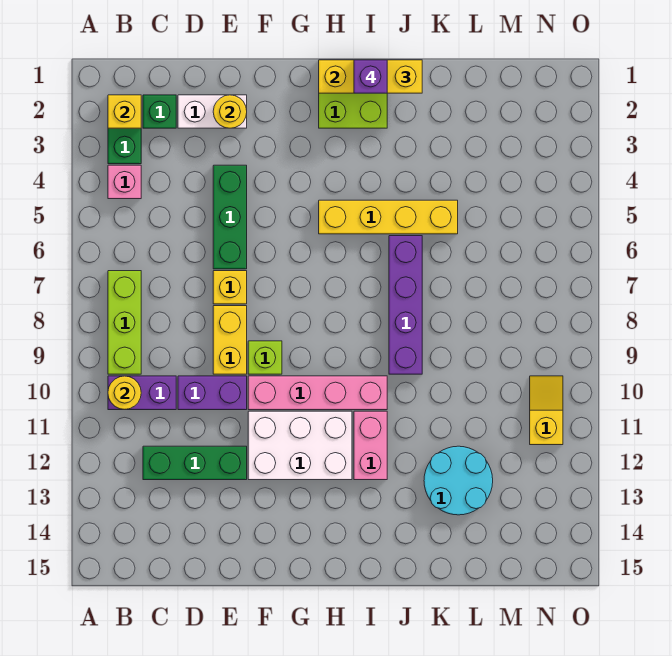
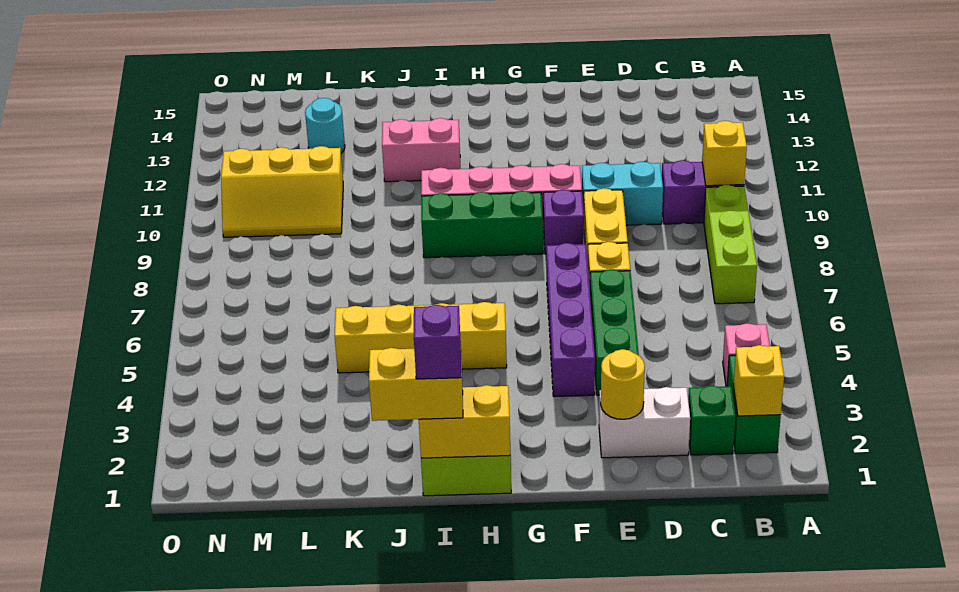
yellow 1x1 round brick [108,376,141,410] -> yellow 1x1 brick [702,121,747,186]
green 1x3 brick [143,446,247,480] -> green 1x3 brick moved to [421,191,543,258]
purple 1x2 brick [178,376,247,410] -> cyan 1x2 brick [582,162,663,225]
lime 1x1 brick [248,341,282,374] -> purple 1x1 brick [543,190,584,254]
white 2x3 brick [248,411,352,480] -> none
pink 1x2 brick [354,411,387,480] -> pink 1x2 brick turned to [382,118,460,182]
purple 1x4 brick [389,236,422,374] -> purple 1x4 brick moved to [546,243,595,397]
cyan 2x2 round brick [424,446,493,515] -> cyan 1x1 round brick [305,98,345,153]
yellow 1x2 slope [530,376,563,445] -> yellow 2x3 slope [221,146,343,237]

